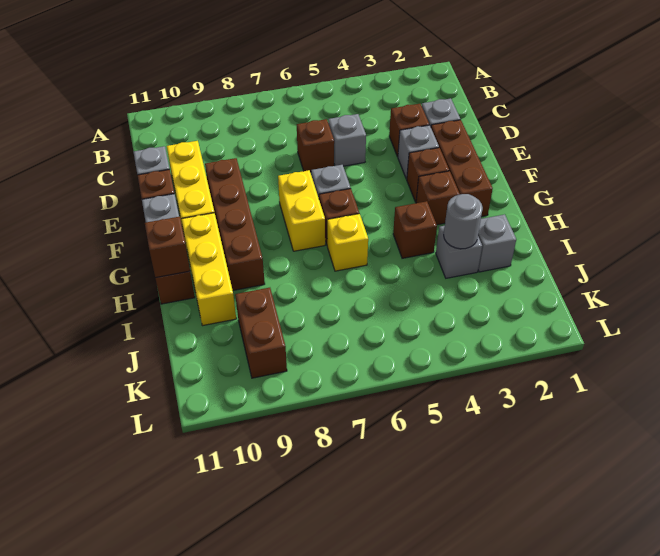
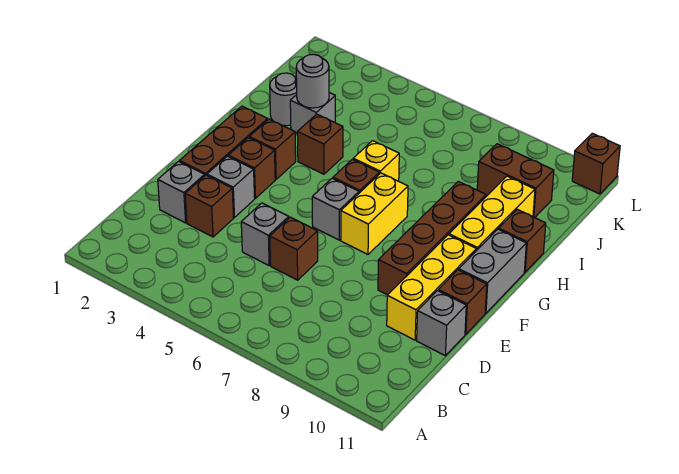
brown 1x1 brick [145,217,190,278] -> brown 1x1 brick moved to [572,133,620,194]
grey 1x1 brick [478,214,516,272] -> grey 1x1 round brick [270,73,297,126]
brown 1x2 brick [235,288,287,378] -> brown 1x2 brick turned to [477,144,554,218]

